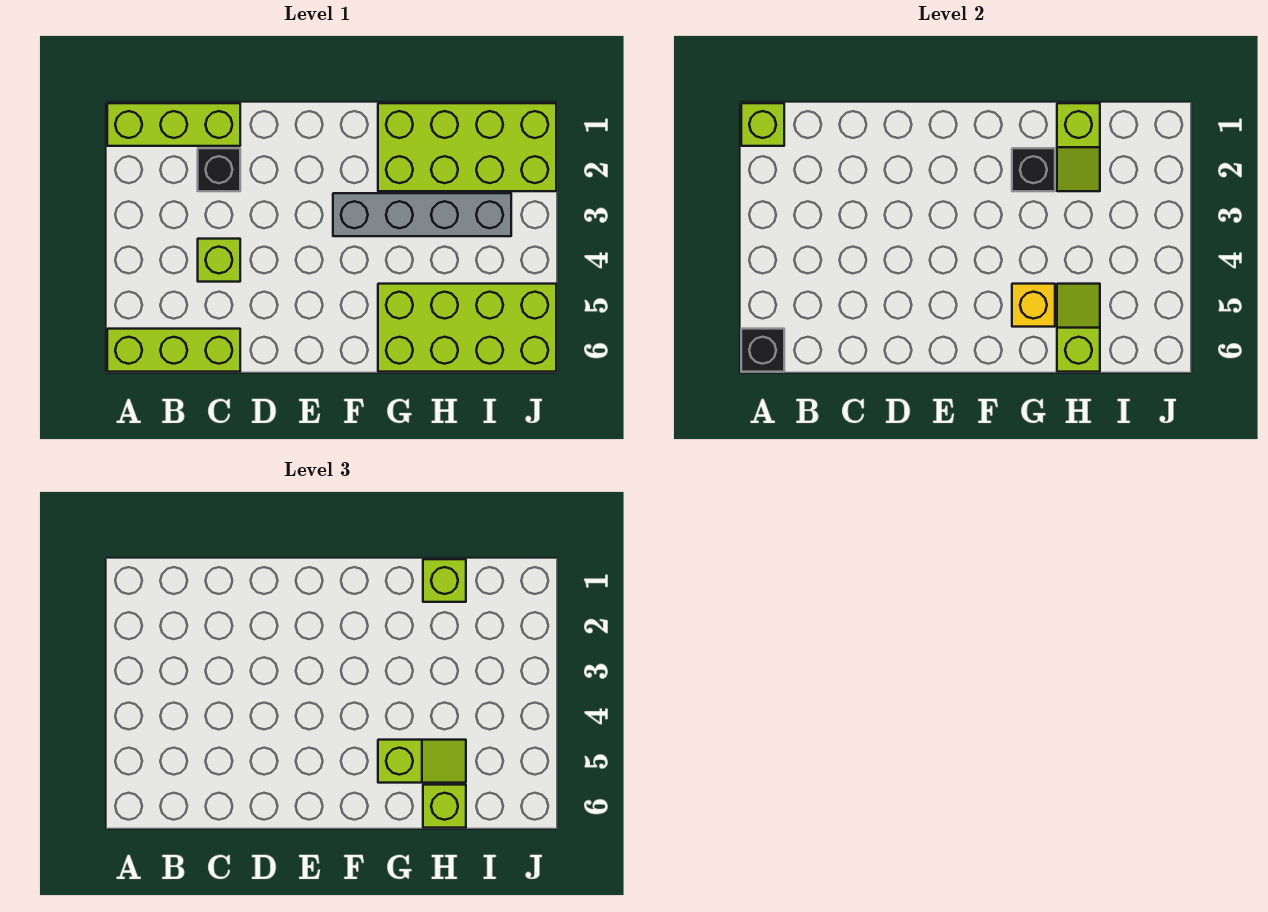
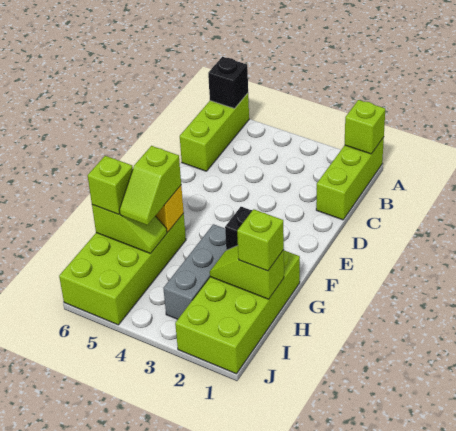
black 1x1 brick [198,148,240,191] -> none
lime 1x1 brick [198,239,240,282] -> none
grey 1x4 brick [333,193,511,236] -> grey 1x3 brick [163,224,226,319]

